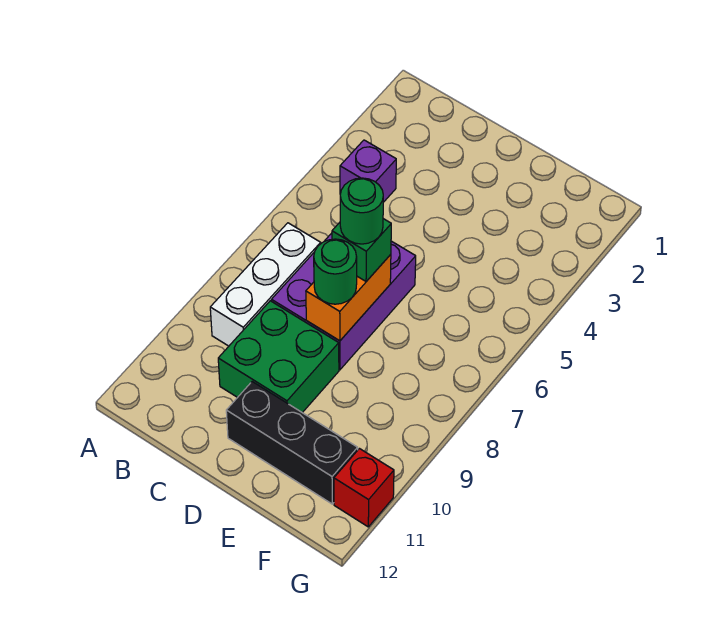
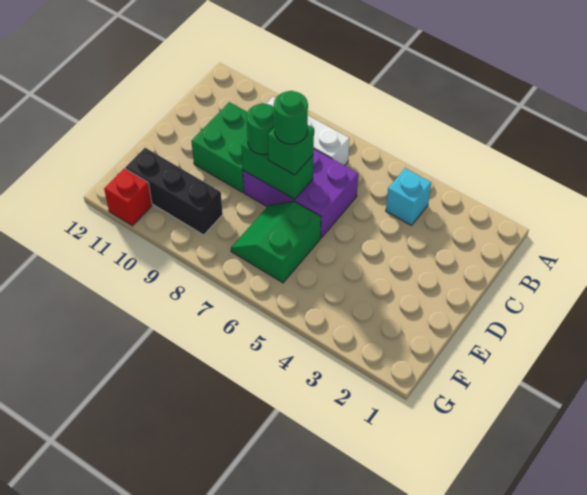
purple 1x1 brick [340,140,396,202] -> cyan 1x1 brick [386,168,431,225]
orange 1x2 brick [306,254,391,341] -> green 1x2 brick [241,139,313,199]
black 1x3 brick [226,382,358,504] -> black 1x3 brick turned to [125,148,223,235]
none -> green 2x2 slope [231,201,321,283]

